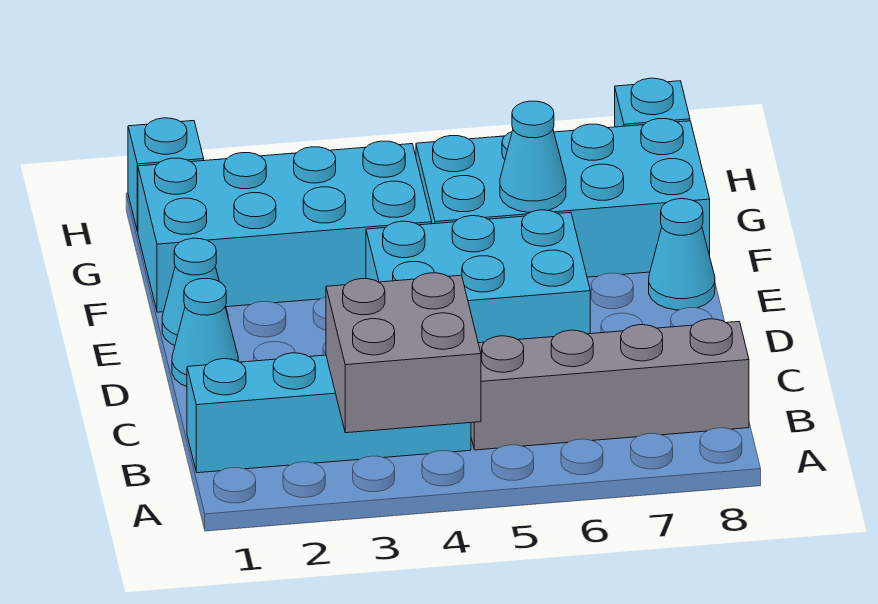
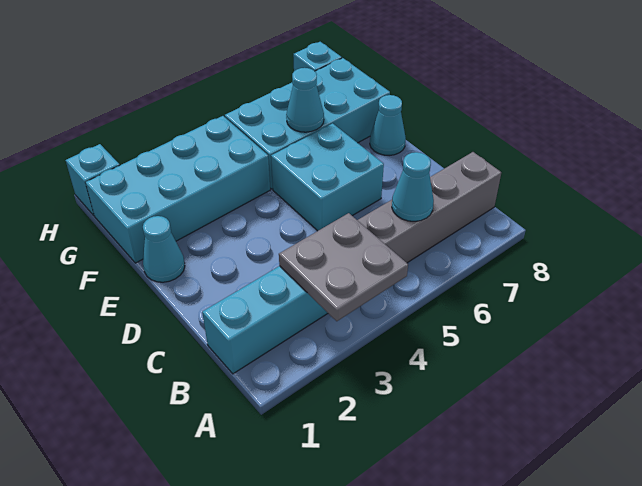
grey 2x2 brick [326,273,481,433] -> grey 2x2 plate [279,213,408,321]
cyan 1x1 cone [172,279,238,387] -> cyan 1x1 cone moved to [392,152,434,221]
cyan 2x3 brick [366,210,590,343] -> cyan 2x2 brick [271,123,384,231]

